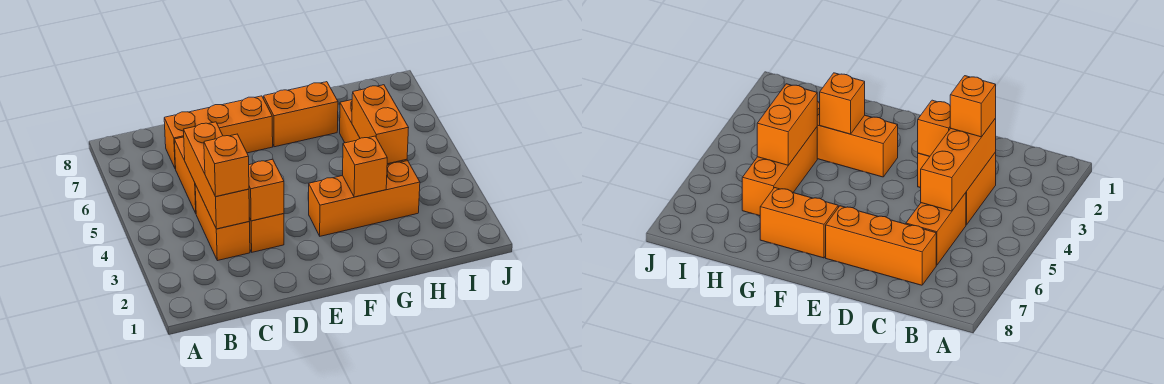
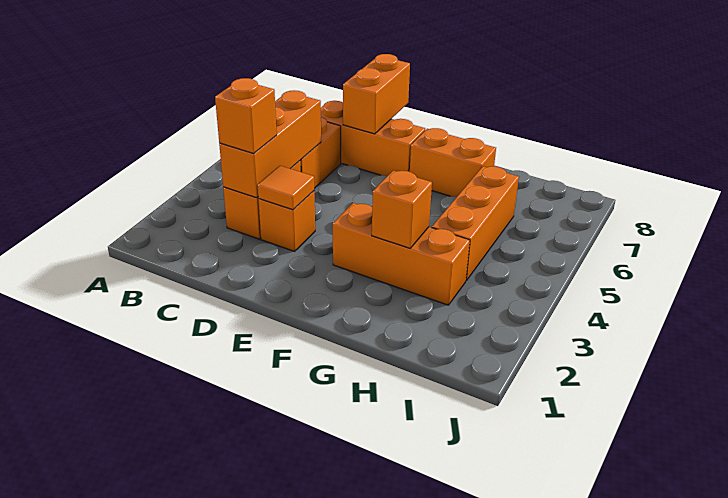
orange 1x1 brick [249,159,284,221] -> orange 1x1 tile [258,166,314,210]
orange 1x2 brick [352,85,409,164] -> orange 1x2 brick moved to [343,54,410,134]

